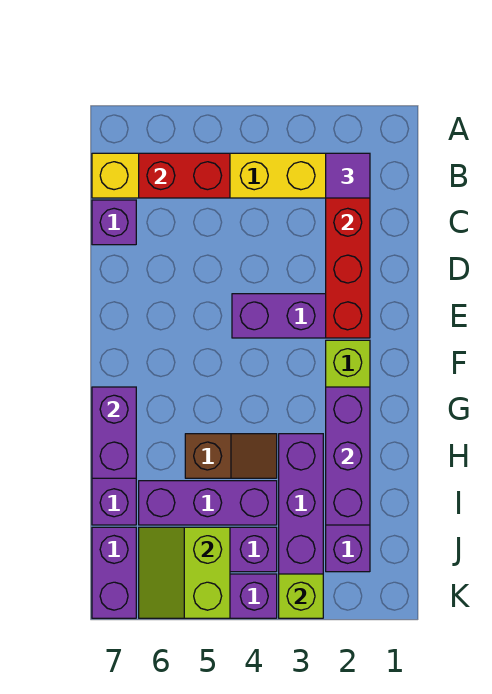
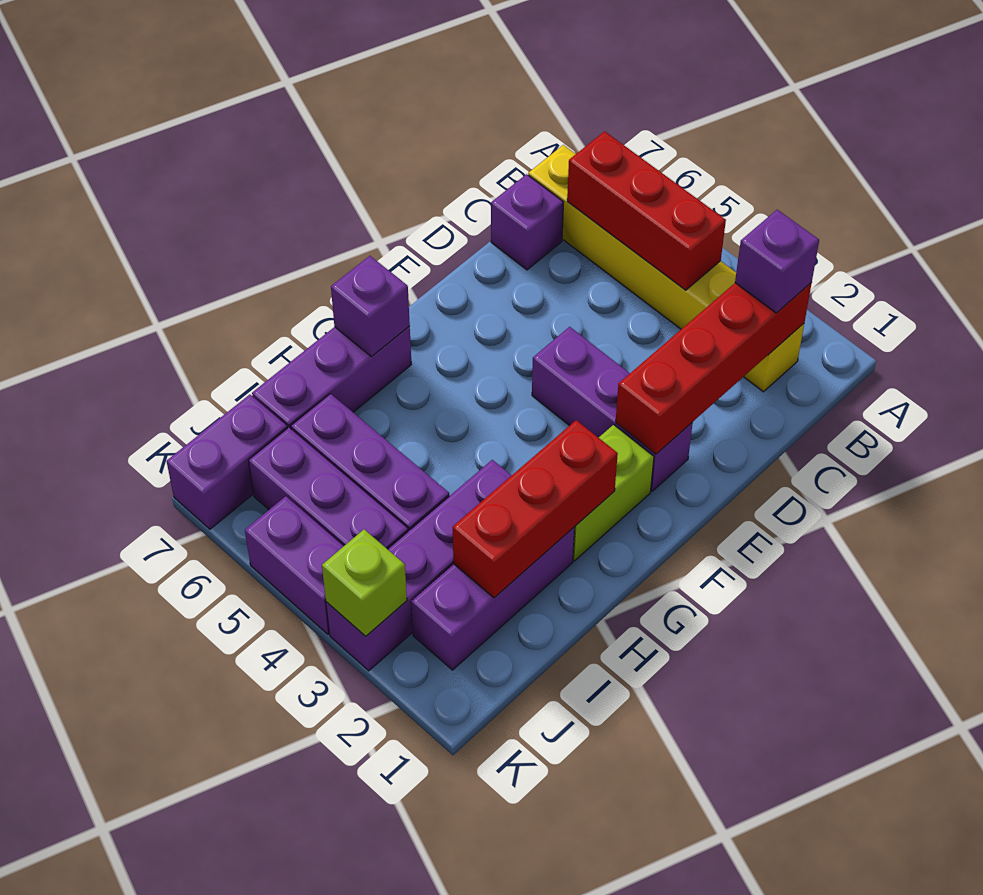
purple 1x1 tile [326,153,370,198] -> purple 1x1 brick [735,210,819,313]
red 1x2 brick [139,153,230,198] -> red 1x3 brick [567,131,726,290]
purple 1x3 brick [326,387,370,525] -> red 1x3 brick [453,420,618,598]
purple 1x2 brick [92,387,136,478] -> purple 1x1 brick [331,256,410,357]
brown 1x2 slope [185,434,277,478] -> none
lime 2x2 slope [139,527,230,618] -> none

